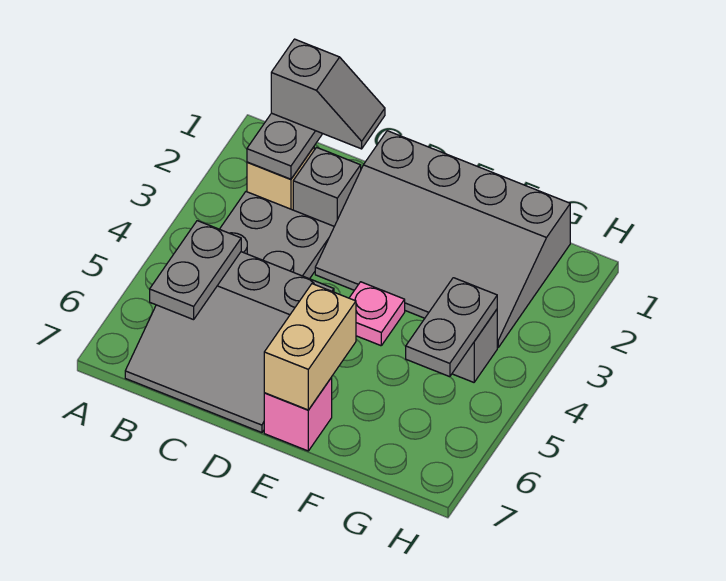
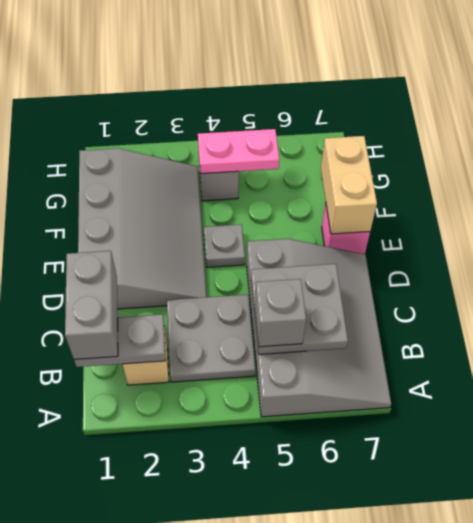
grey 1x2 slope [271,39,385,149] -> grey 1x2 brick [65,251,118,359]
grey 3x3 slope [125,252,334,433] -> grey 3x4 slope [247,239,391,417]
grey 1x2 plate [150,221,241,320] -> grey 2x2 plate [251,264,348,354]
grey 1x1 brick [293,147,361,226] -> grey 1x1 brick moved to [255,279,306,347]
pink 1x1 plate [350,282,405,346] -> grey 1x1 plate [204,224,245,267]
tan 1x2 brick [264,284,356,410] -> tan 1x2 brick turned to [321,136,377,234]
grey 1x2 plate [406,278,497,377] -> pink 1x2 plate [198,129,279,174]

